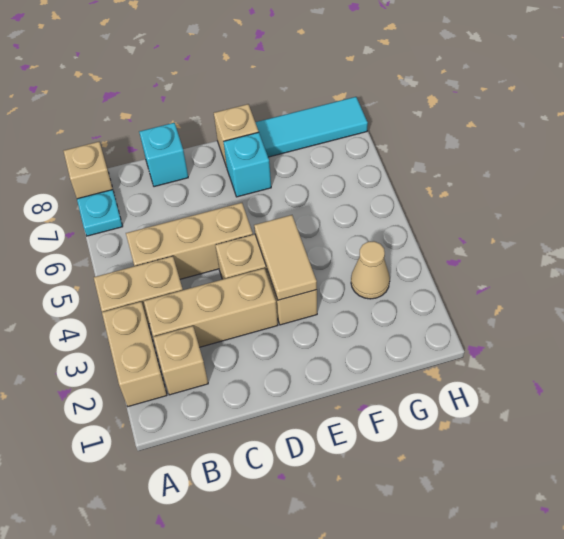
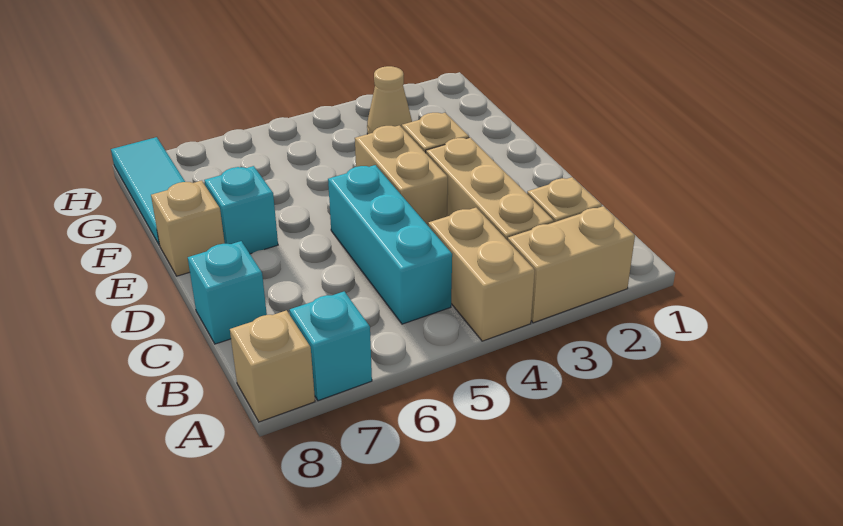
cyan 1x1 plate [77,190,123,236] -> cyan 1x1 brick [290,292,372,401]
tan 1x3 brick [126,203,253,279] -> cyan 1x3 brick [328,165,452,324]
tan 1x2 tile [254,215,317,300] -> none

